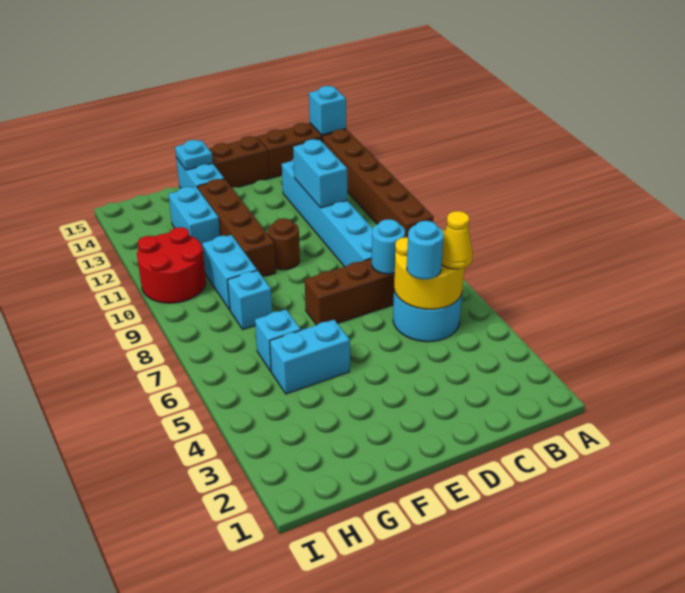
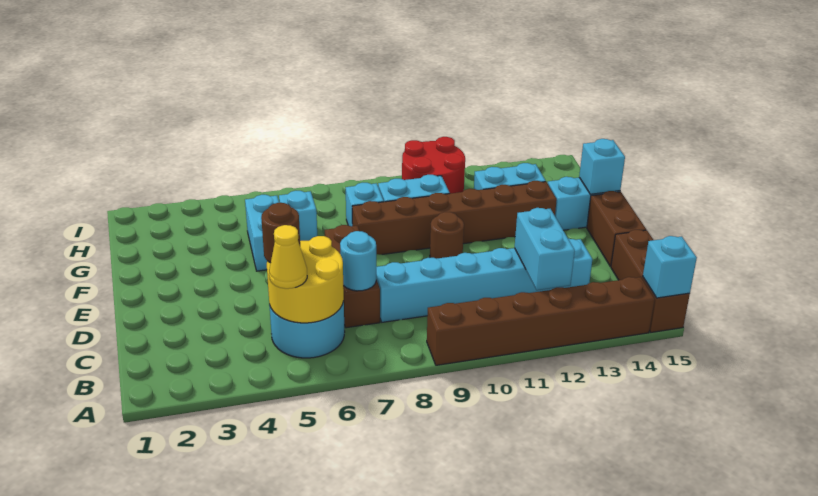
cyan 1x1 round brick [407,221,444,279] -> brown 1x1 round brick [261,203,300,263]
cyan 1x2 brick [293,139,347,208] -> cyan 1x2 brick turned to [515,208,575,290]
brown 1x4 brick [198,179,276,277] -> brown 1x6 brick [352,181,557,255]
cyan 1x1 plate [175,140,213,170] -> cyan 1x1 brick [579,139,625,194]

